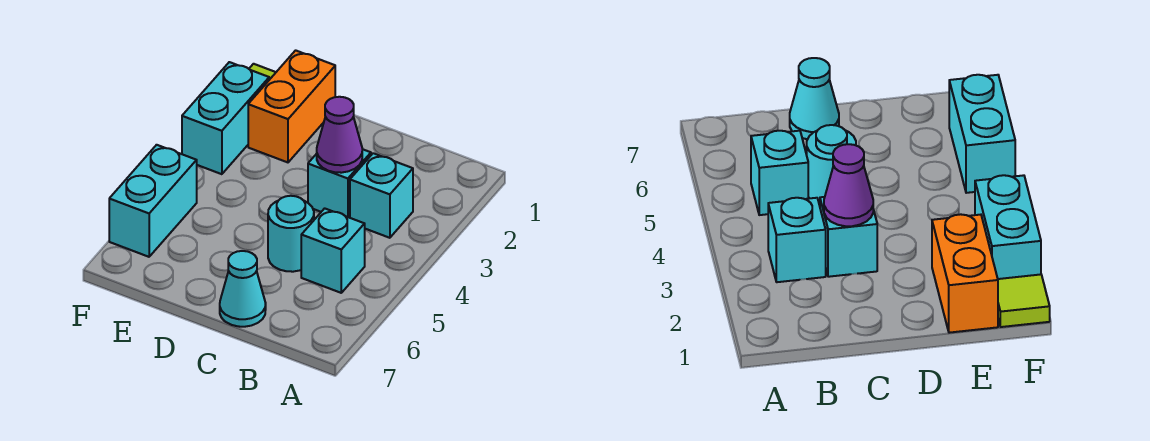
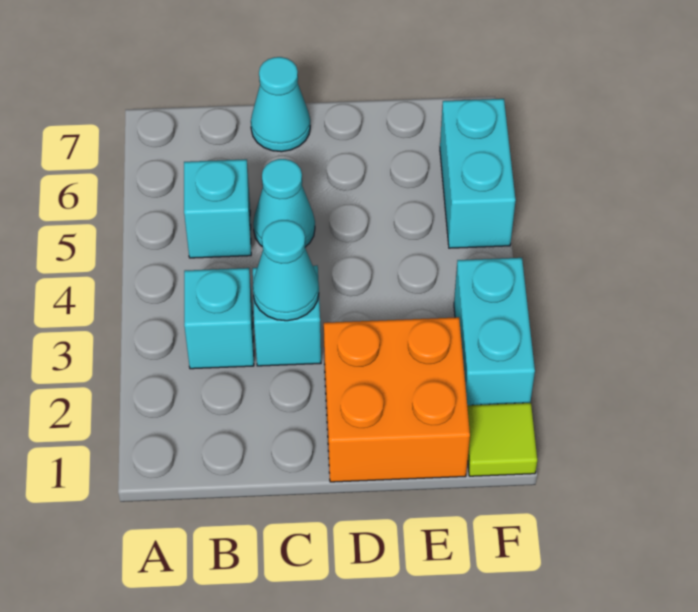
purple 1x1 cone [317,97,362,173] -> cyan 1x1 cone [253,220,319,321]
cyan 1x1 round brick [268,196,314,272] -> cyan 1x1 cone [253,159,315,247]
orange 1x2 brick [248,50,335,162] -> orange 2x2 brick [324,317,470,482]

